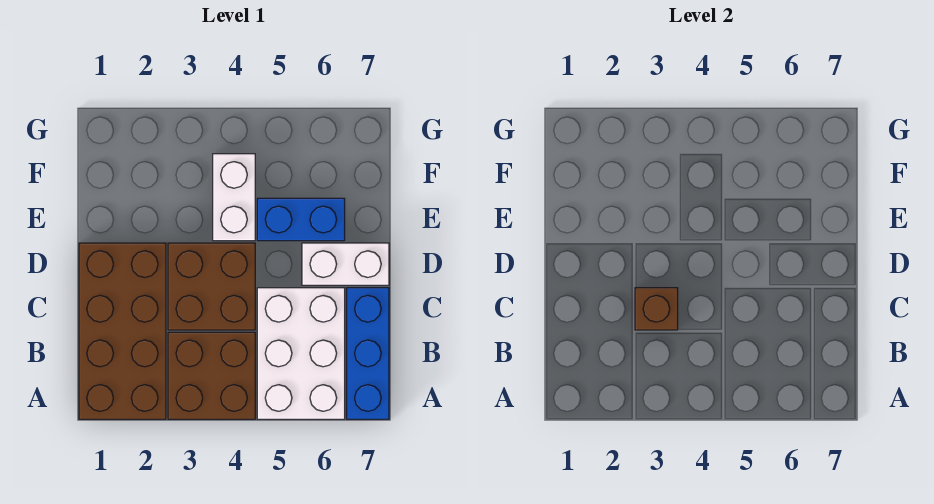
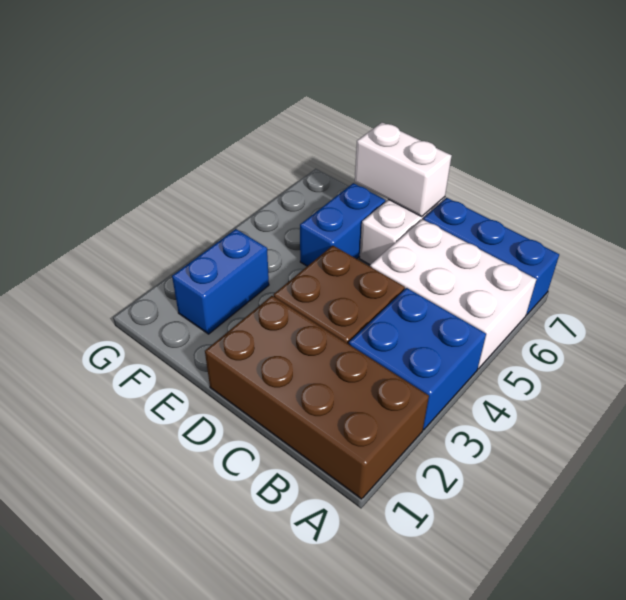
brown 2x2 brick [168,332,255,419] -> blue 2x2 brick [349,288,486,430]
brown 1x1 brick [635,288,678,330] -> none
white 1x2 brick [213,154,255,241] -> white 1x2 brick moved to [355,123,452,217]
none -> blue 1x2 brick [172,229,269,334]

